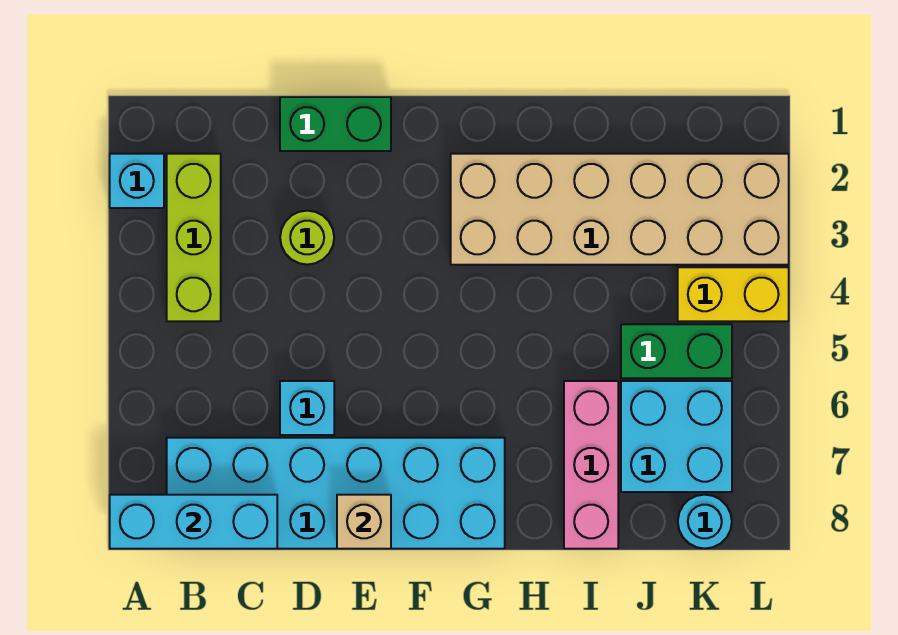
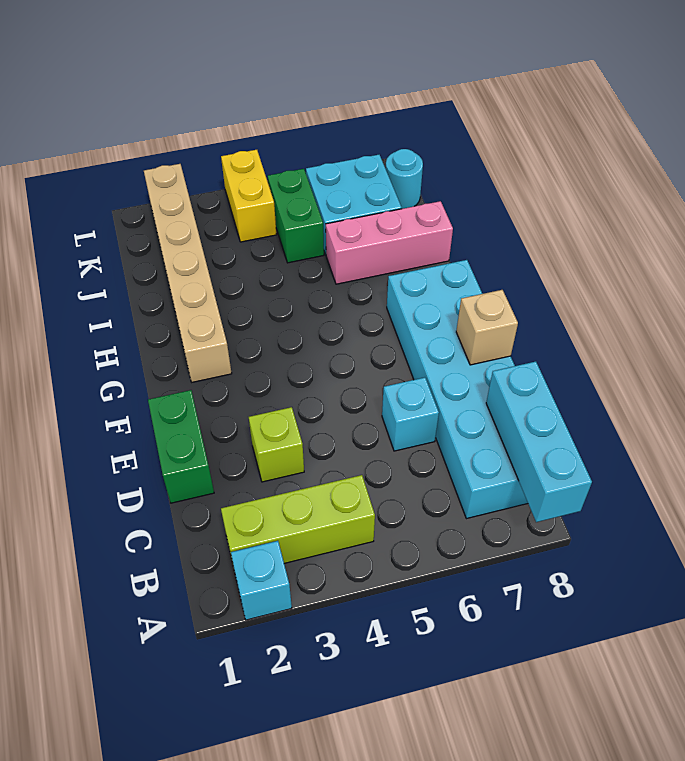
lime 1x1 round brick [280,211,334,265] -> lime 1x1 brick [249,407,304,482]
tan 2x6 brick [451,154,789,265] -> tan 1x6 brick [144,164,232,382]

